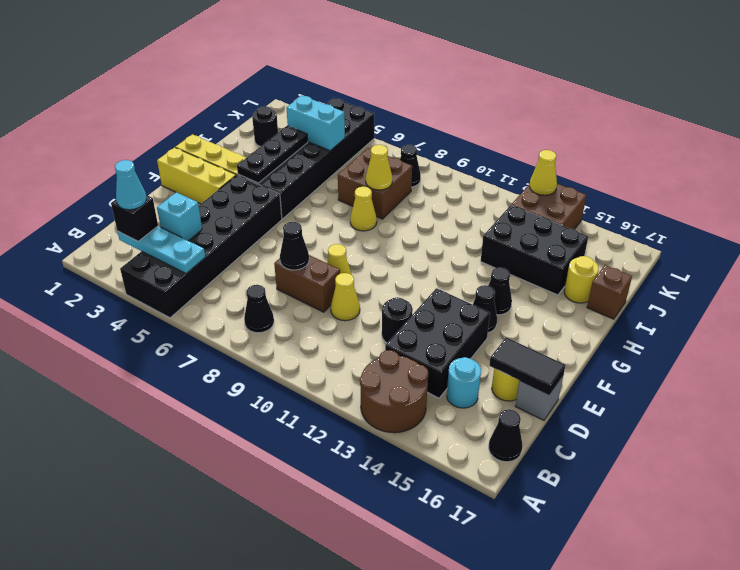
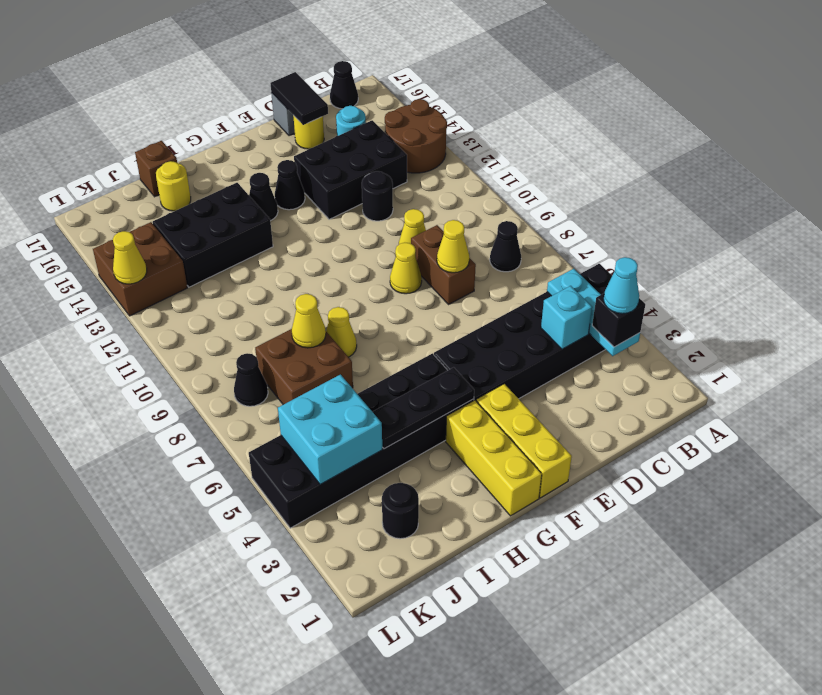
black 1x1 cone [280,222,309,270] -> yellow 1x1 cone [437,220,469,273]
black 2x3 brick [481,205,588,295] -> black 2x3 brick turned to [153,183,273,287]
cyan 1x2 brick [286,96,345,151] -> cyan 2x2 brick [278,375,382,485]

